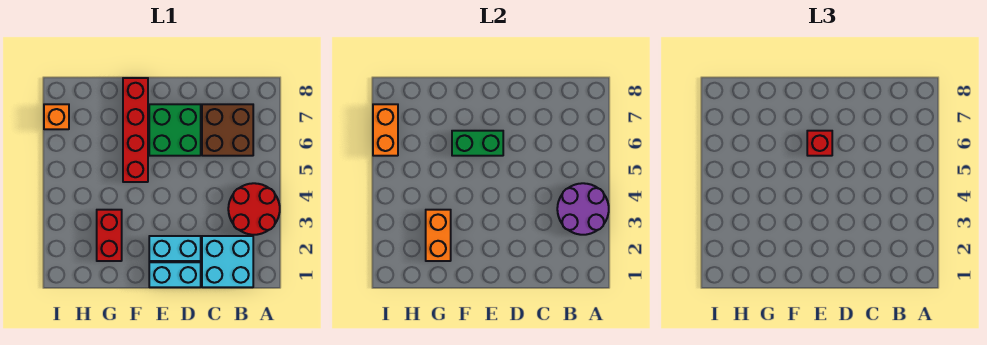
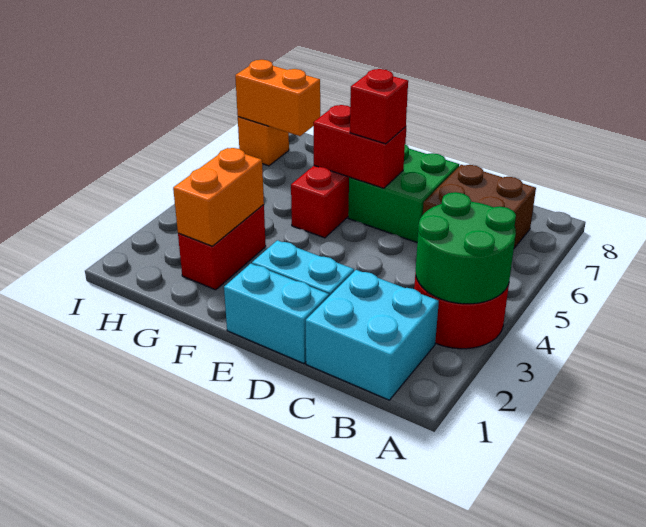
purple 2x2 round brick [557,183,609,235] -> green 2x2 round brick [416,192,516,304]
green 1x2 brick [452,131,503,156] -> red 1x2 brick [313,105,406,188]
orange 1x2 brick [373,104,398,156] -> orange 1x2 brick turned to [235,60,320,136]

